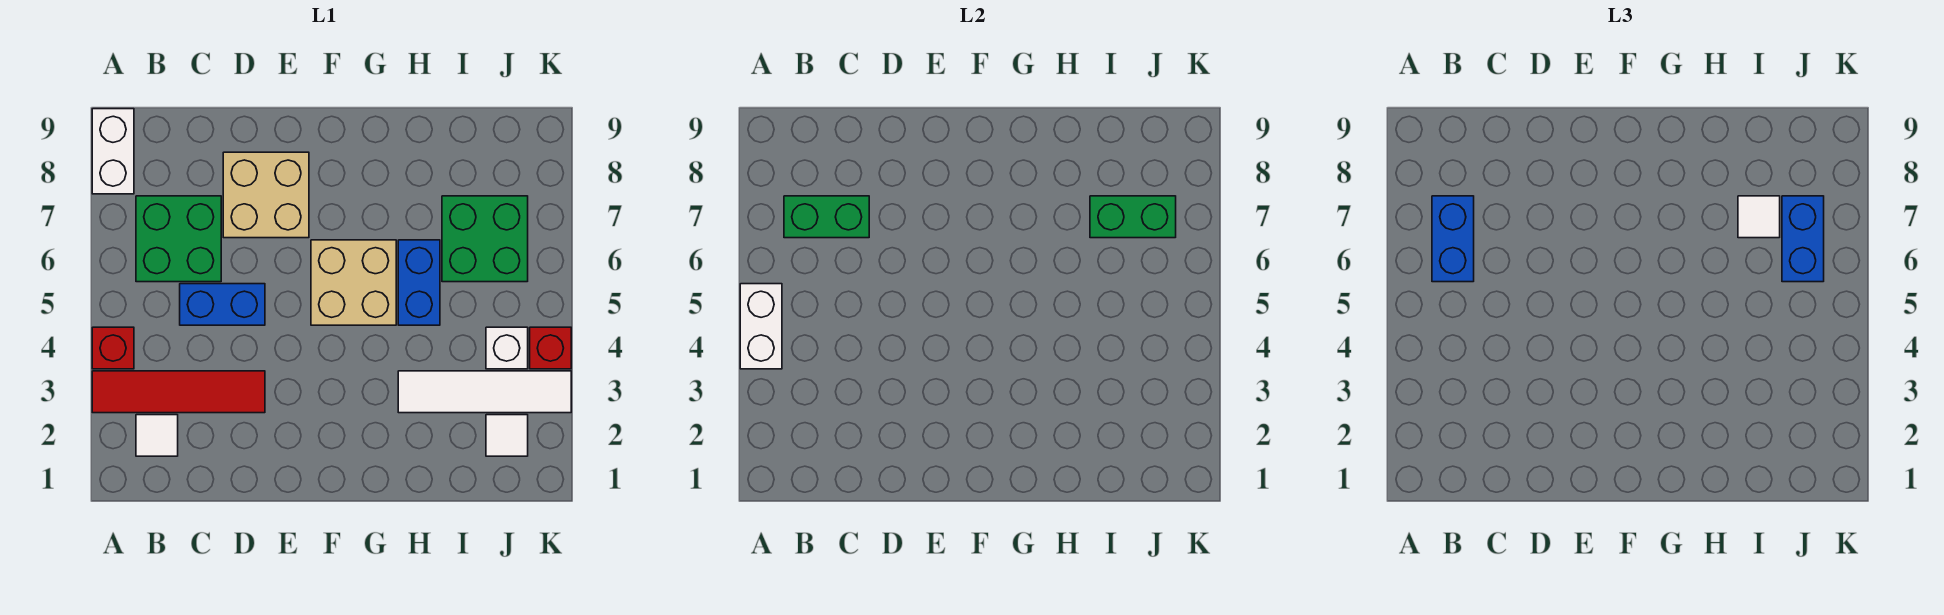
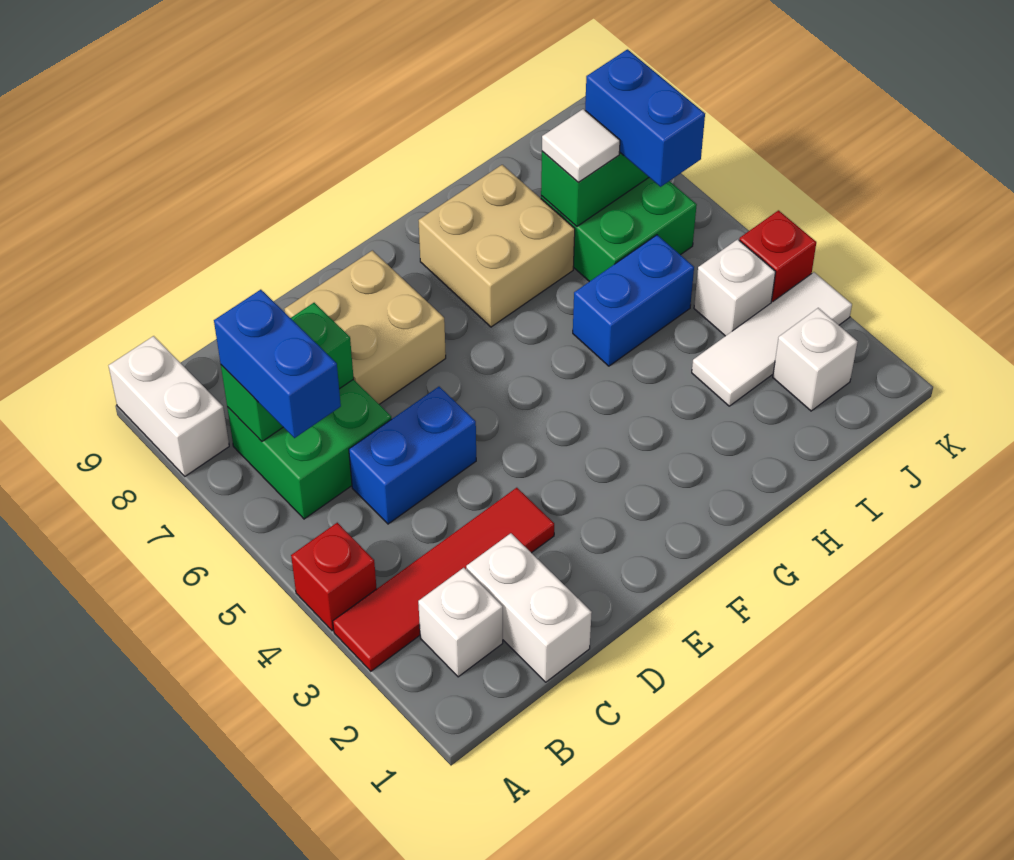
white 1x2 brick [740,284,782,369] -> white 1x2 brick moved to [466,533,592,682]
white 1x1 tile [136,415,178,456] -> white 1x1 brick [418,568,503,677]
tan 2x2 brick [311,240,396,325] -> tan 2x2 brick moved to [419,165,575,327]
white 1x4 tile [398,371,571,413] -> white 1x3 tile [692,272,852,406]
blue 1x2 brick [398,240,440,325] -> blue 1x2 brick turned to [573,235,694,366]
white 1x1 tile [486,415,528,456] -> white 1x1 brick [773,308,858,411]

